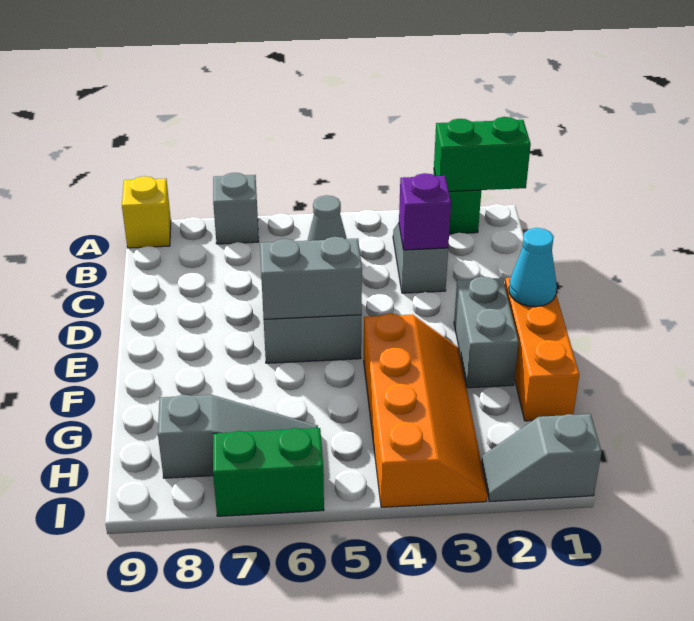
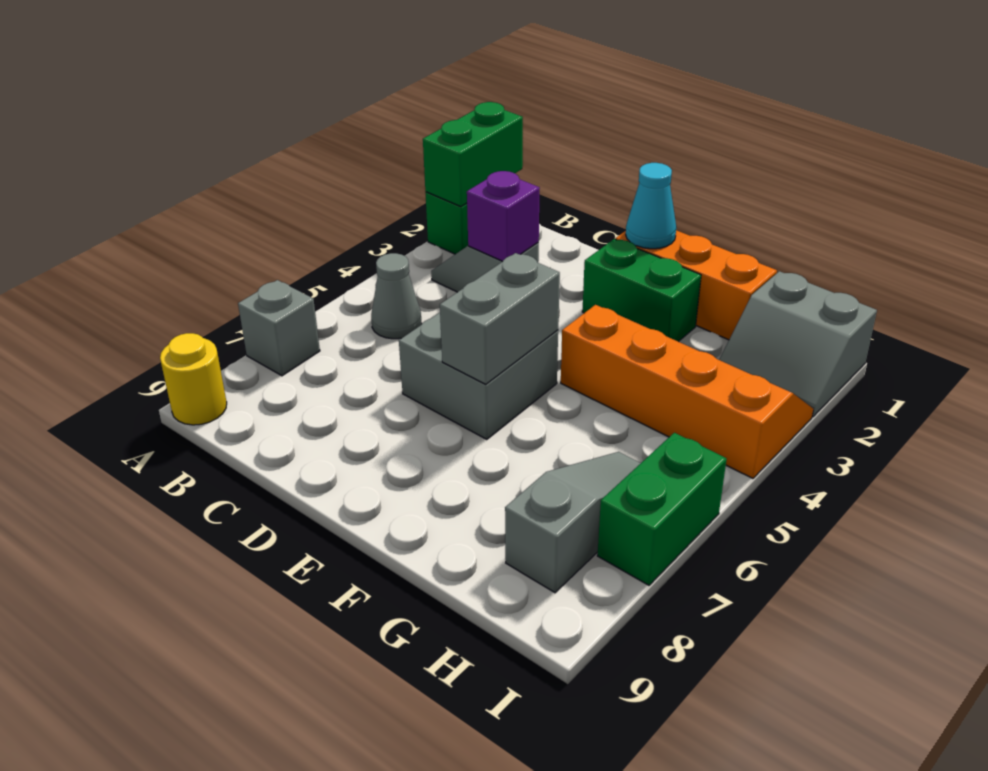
yellow 1x1 brick [122,176,171,248] -> yellow 1x1 round brick [160,333,227,425]
grey 1x2 brick [454,277,519,388] -> green 1x2 brick [582,239,701,342]
grey 1x2 slope [482,414,602,502] -> grey 2x2 slope [719,271,877,417]

